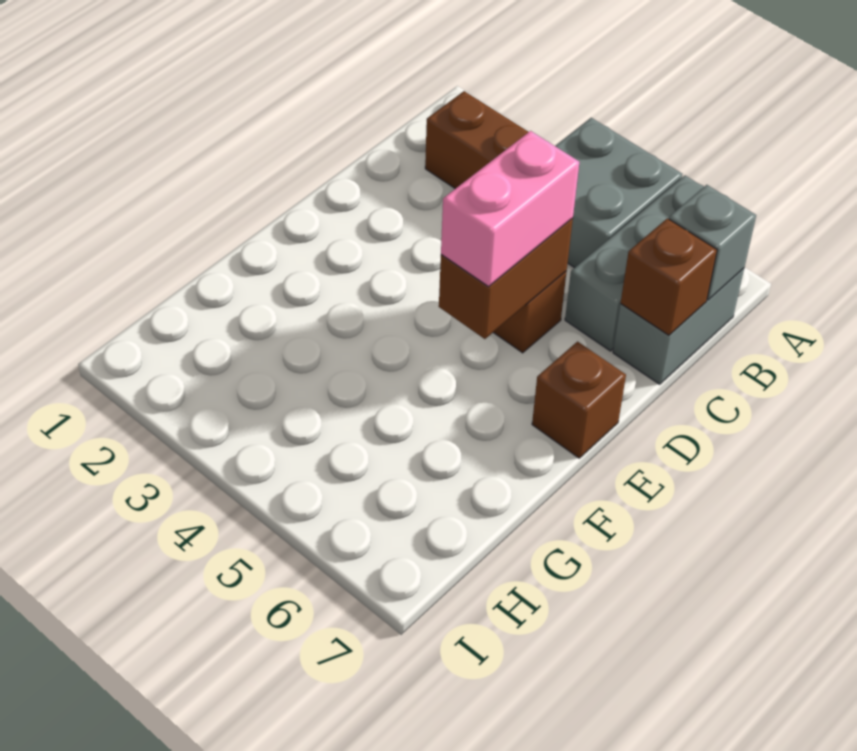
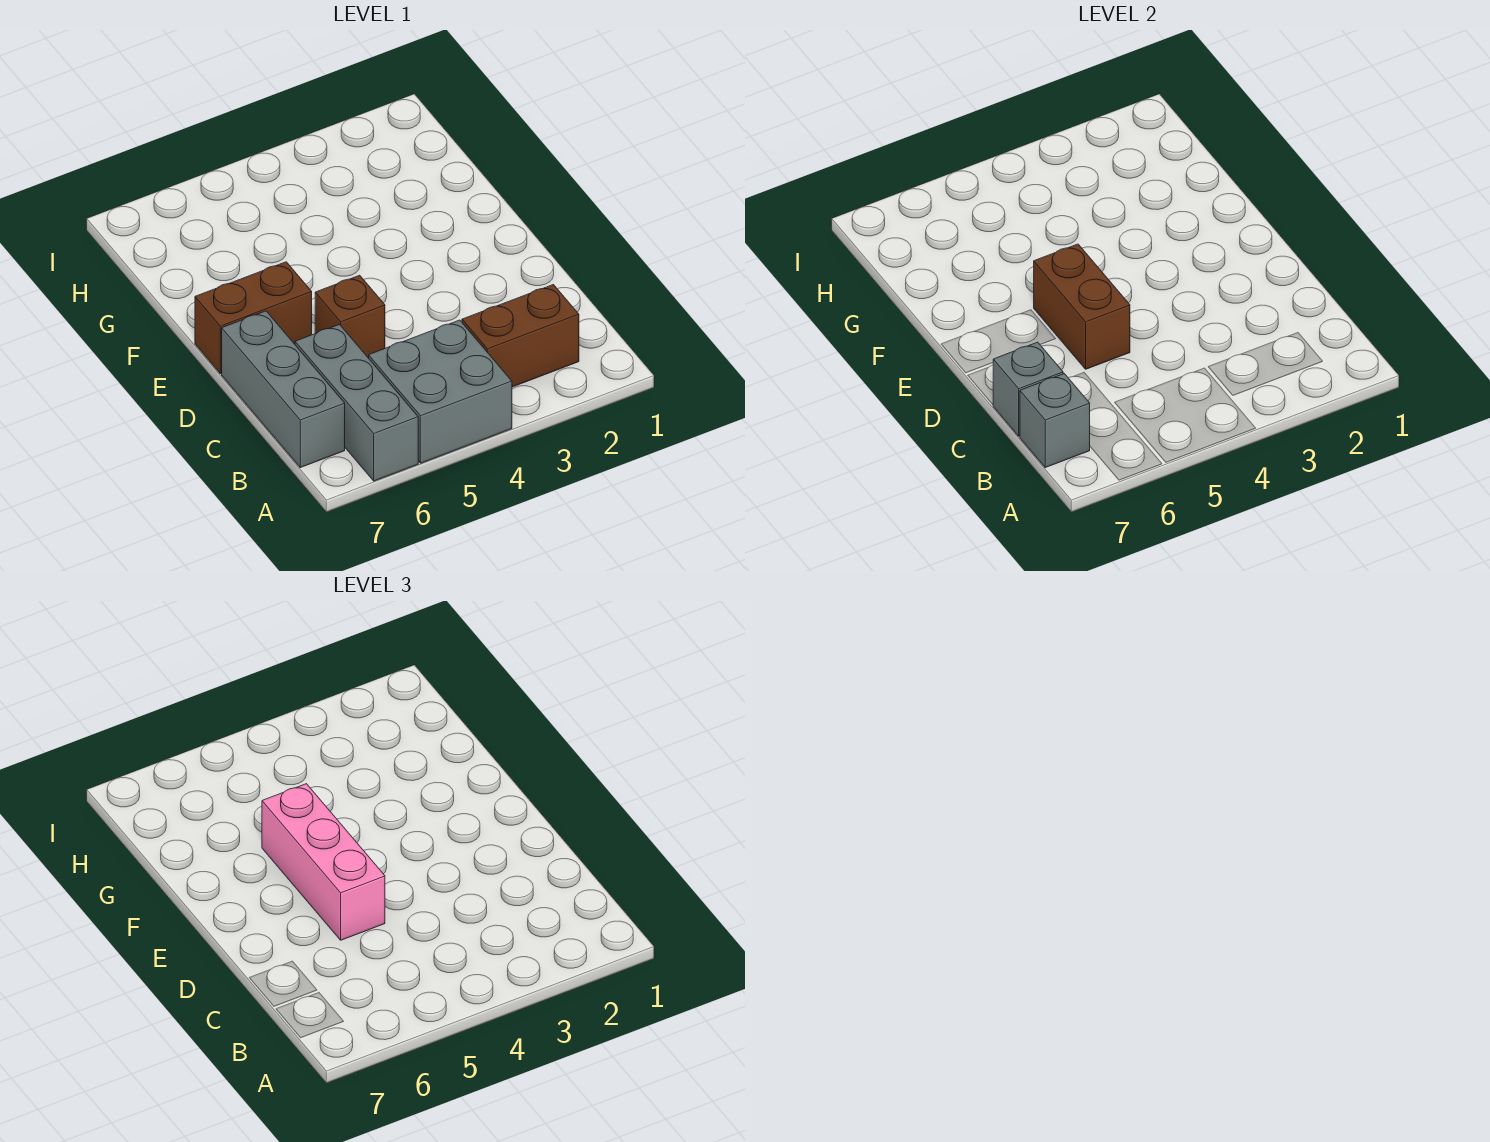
grey 1x2 brick [613,268,744,384] -> grey 1x3 brick [222,311,345,468]
brown 1x1 brick [621,218,717,335] -> grey 1x1 brick [993,342,1063,436]
pink 1x2 brick [441,131,579,287] -> pink 1x3 brick [262,784,385,940]
brown 1x1 brick [532,342,626,458] -> brown 1x2 brick [195,262,312,374]

